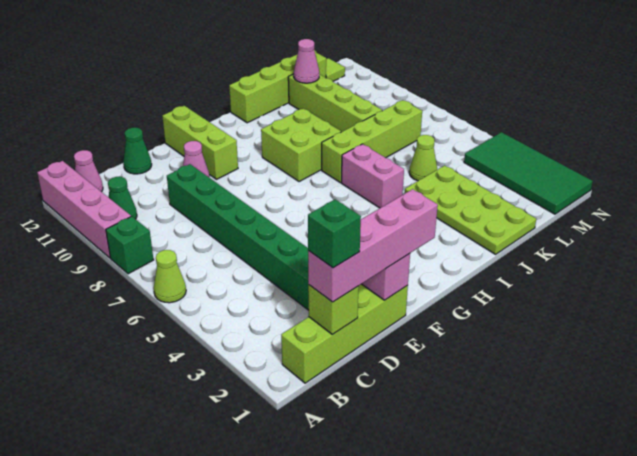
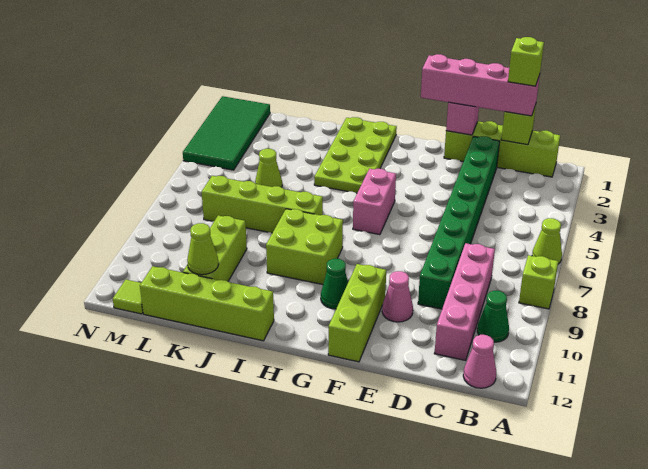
green 1x1 brick [106,216,154,274] -> lime 1x1 brick [519,255,558,309]
pink 1x4 brick [37,161,131,258] -> pink 1x4 brick moved to [434,243,495,360]
green 1x1 brick [308,199,361,268] -> lime 1x1 brick [508,37,544,86]
green 1x1 cone [123,128,152,174] -> green 1x1 cone moved to [321,259,348,309]
pink 1x2 brick [342,144,404,208] -> pink 1x2 brick moved to [353,169,396,235]
lime 2x4 plate [405,165,536,254] -> lime 2x4 plate moved to [314,117,397,193]
lime 1x4 brick [288,74,382,132] -> lime 1x3 brick [183,215,247,281]
pink 1x1 cone [294,39,319,83] -> lime 1x1 cone [187,223,218,275]

